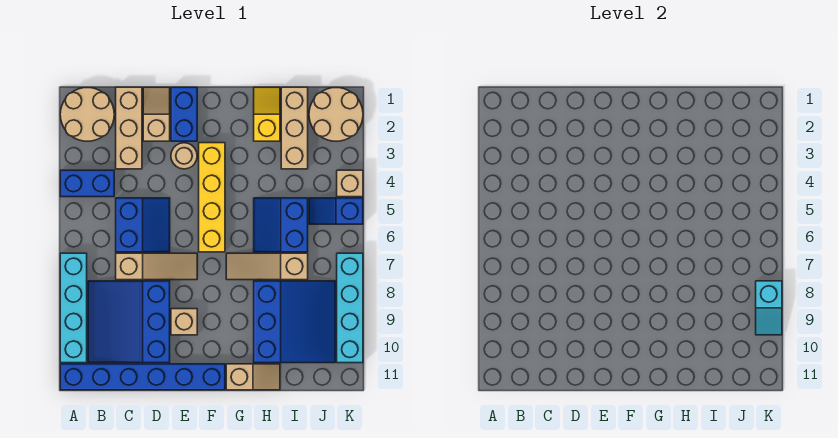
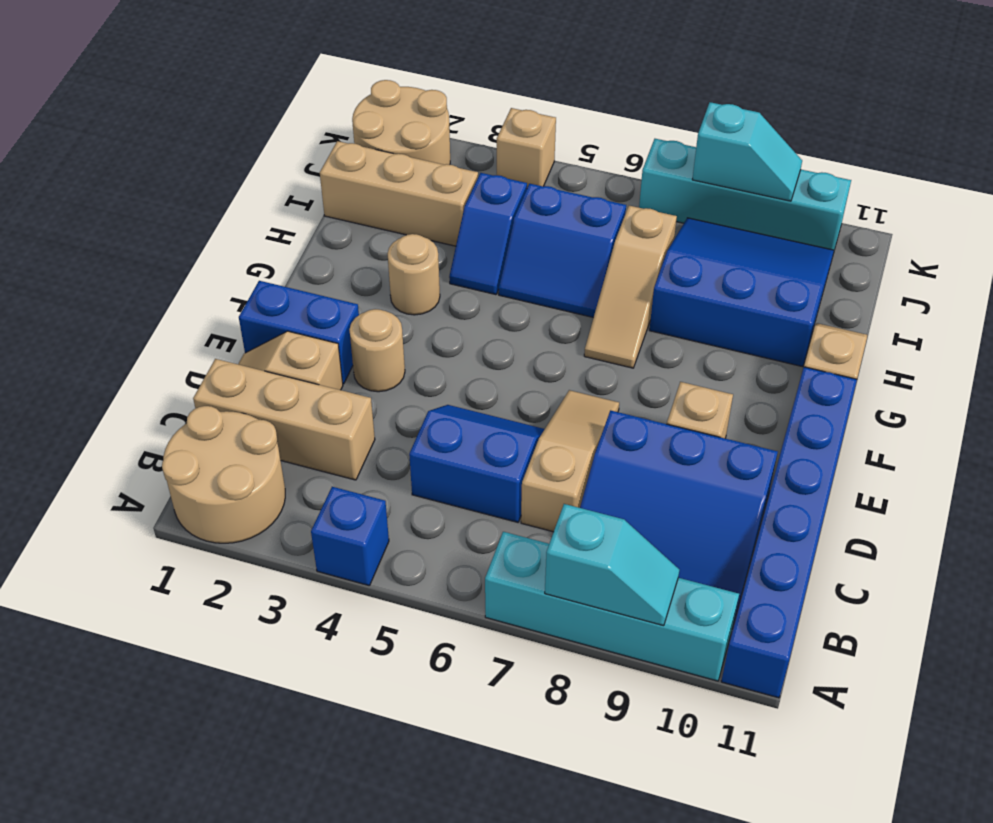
blue 1x2 brick [60,170,114,197] -> blue 1x1 brick [311,487,389,586]
none -> cyan 1x2 slope [545,504,679,626]
yellow 1x4 brick [199,143,225,252] -> none
none -> tan 1x1 round brick [387,234,440,315]
yellow 1x2 slope [254,87,280,141] -> none
blue 1x2 slope [309,198,363,224] -> blue 1x2 slope moved to [449,173,527,295]

